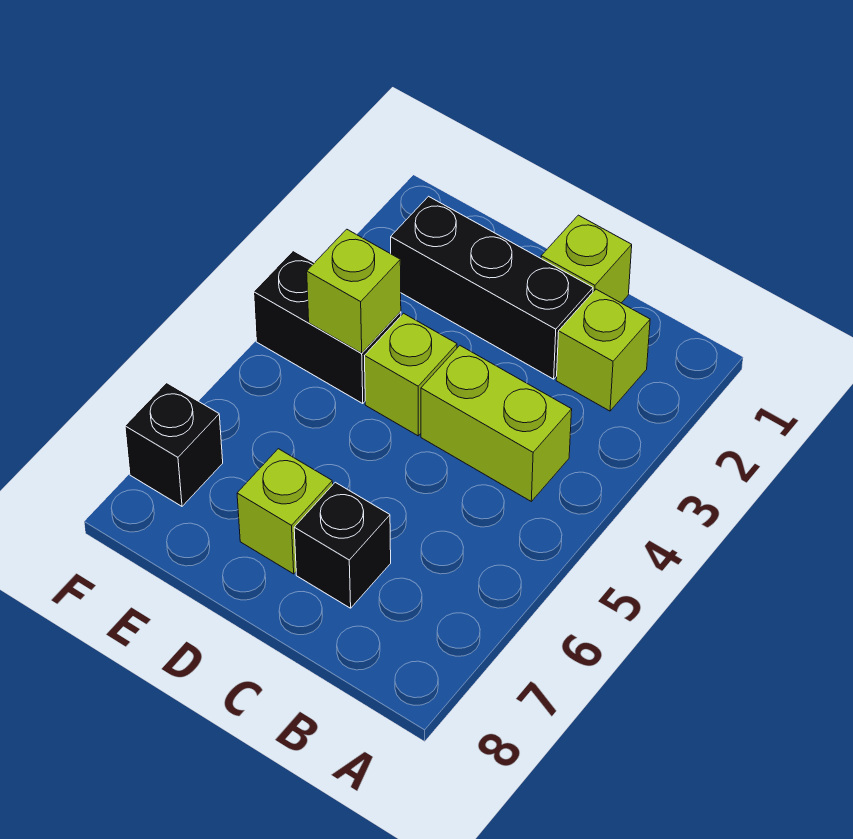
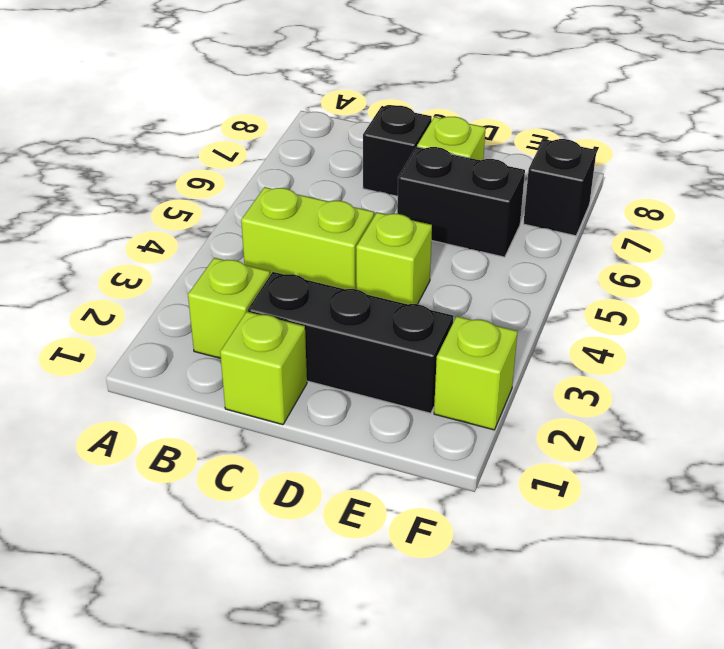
black 1x2 brick [254,251,401,404] -> black 1x2 brick moved to [397,147,525,257]
lime 1x1 brick [307,229,401,353] -> lime 1x1 brick moved to [434,316,518,430]

